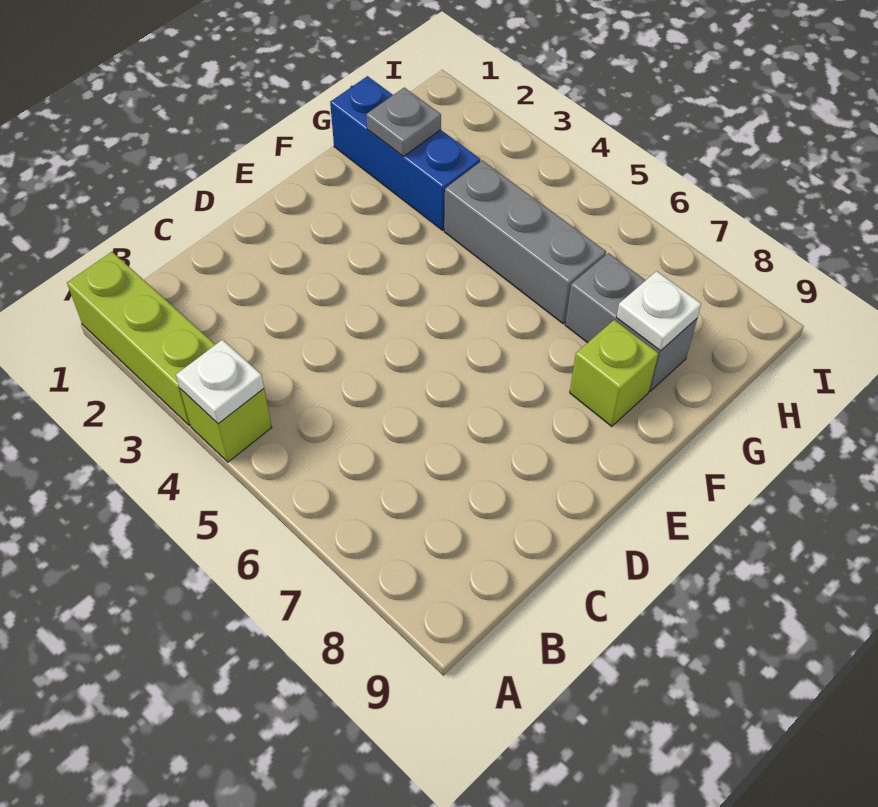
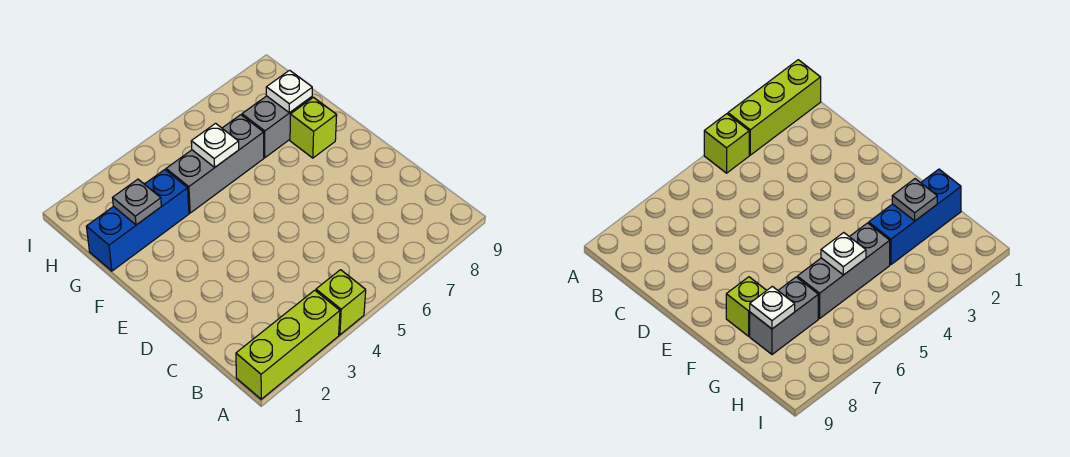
white 1x1 plate [176,340,264,424] -> white 1x1 plate moved to [191,123,239,167]

